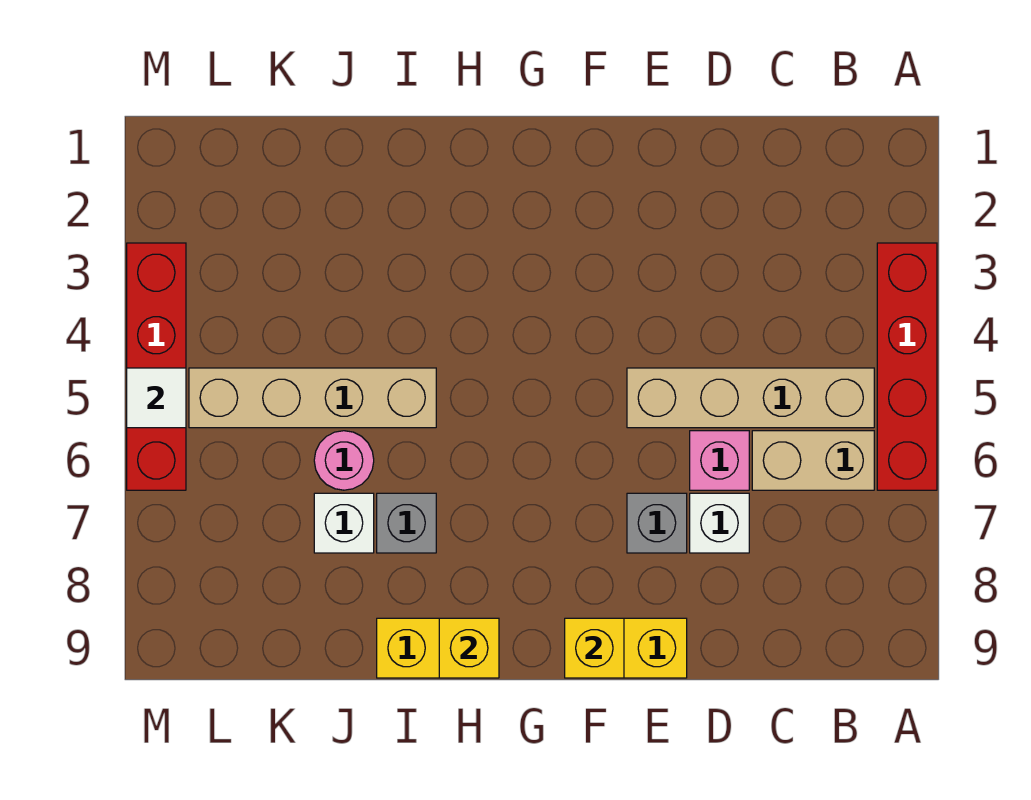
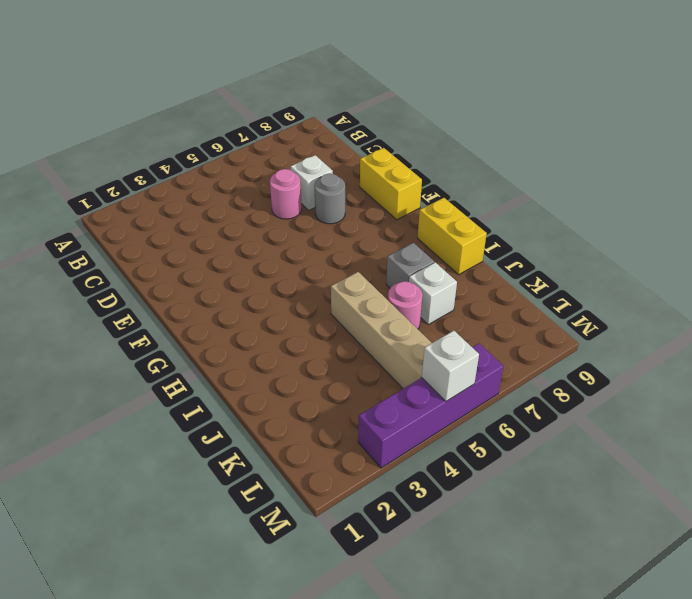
red 1x4 brick [877,243,937,490] -> none
tan 1x4 brick [627,368,874,428] -> none
tan 1x2 brick [752,431,874,490] -> none
pink 1x1 brick [690,431,749,490] -> pink 1x1 round brick [270,169,302,219]
grey 1x1 brick [627,493,687,553] -> grey 1x1 round brick [314,174,345,224]
yellow 1x1 brick [565,618,624,678] -> none
yellow 1x1 brick [439,618,499,678] -> none
red 1x4 brick [127,243,186,490] -> purple 1x4 brick [358,344,503,468]
white 1x1 tile [127,368,186,428] -> white 1x1 brick [422,331,479,401]

